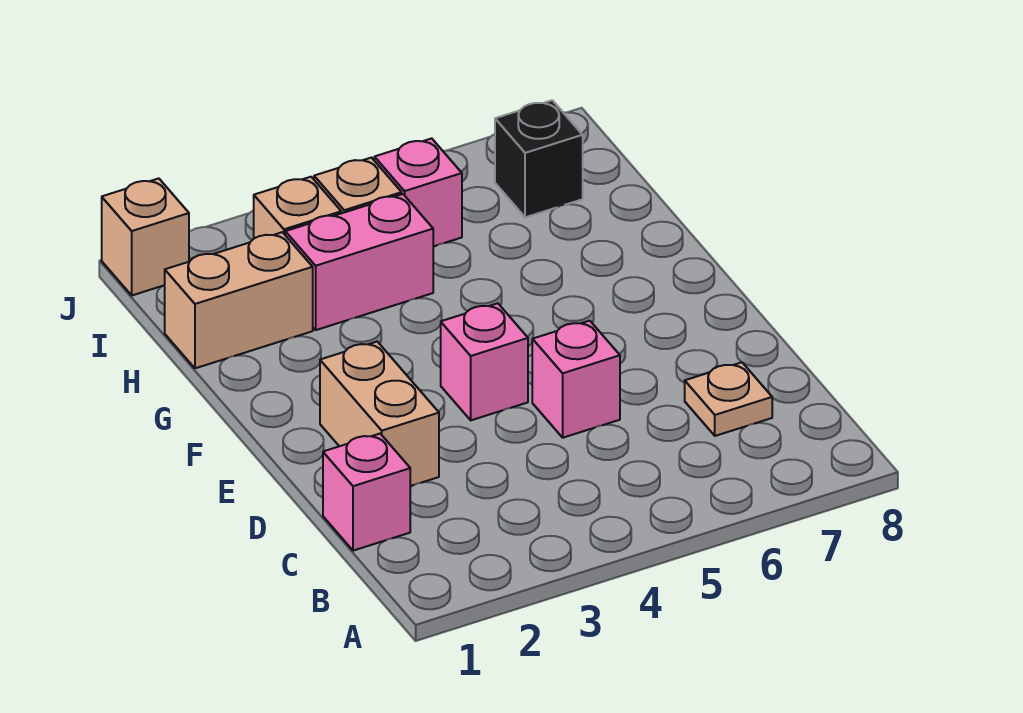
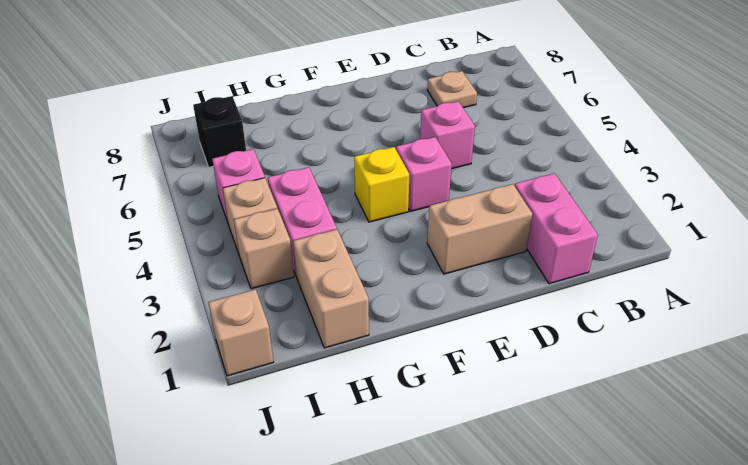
pink 1x1 brick [323,434,410,551] -> pink 1x2 brick [515,173,598,284]
none -> yellow 1x1 brick [354,147,409,222]

